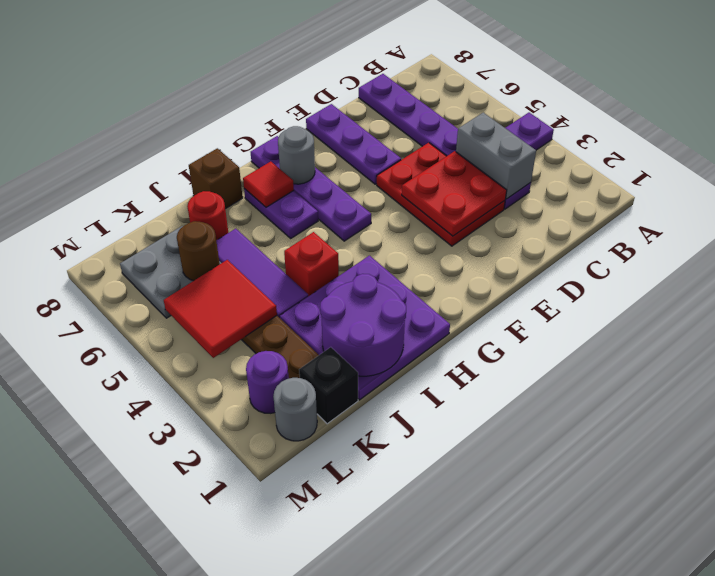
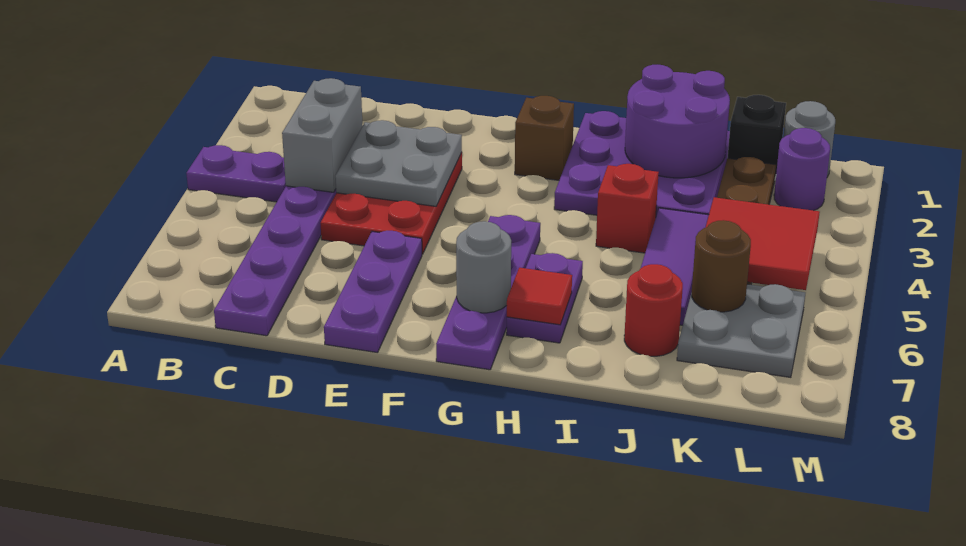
red 2x2 plate [402,151,507,236] -> grey 2x2 plate [335,120,462,206]
brown 1x1 brick [189,148,243,209] -> brown 1x1 brick moved to [515,96,574,180]

